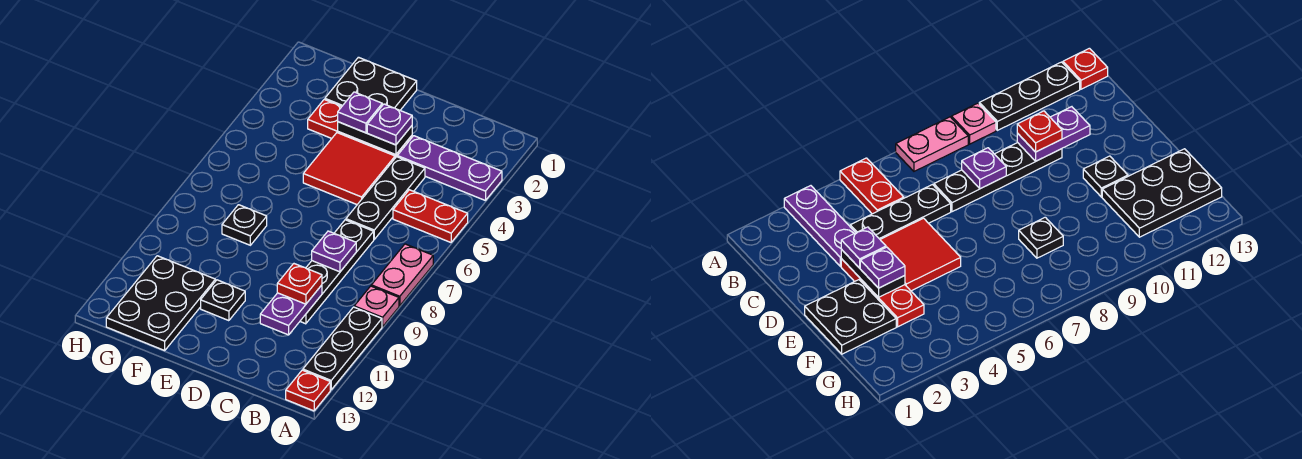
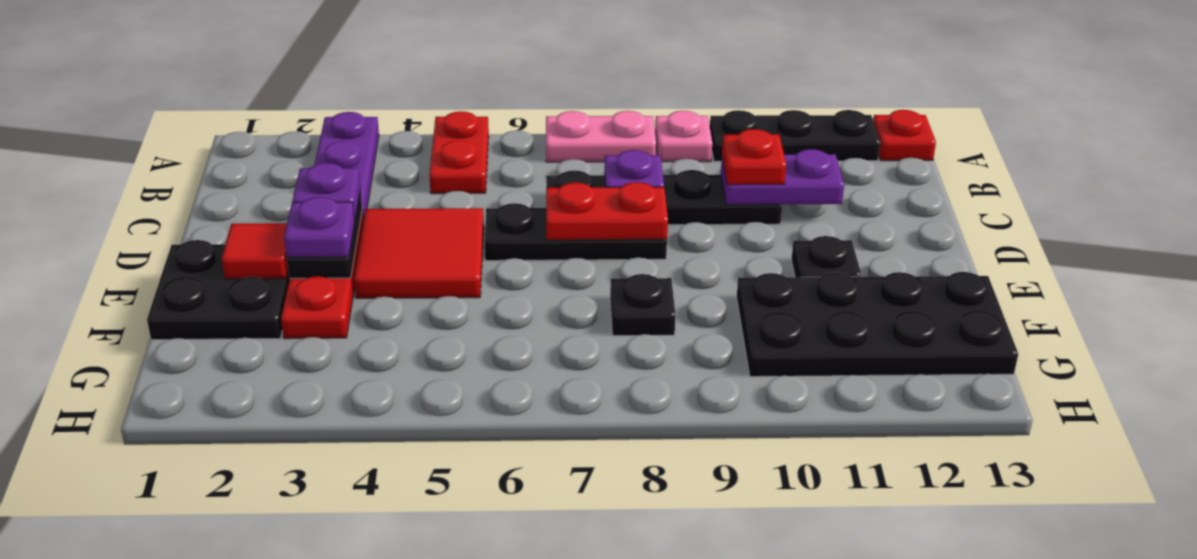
black 1x3 plate [346,157,425,239] -> black 1x3 plate moved to [484,203,667,261]
none -> red 1x2 plate [546,182,668,240]
none -> red 1x1 tile [222,223,288,279]
black 2x3 plate [106,256,215,350] -> black 2x4 plate [737,272,1018,377]

